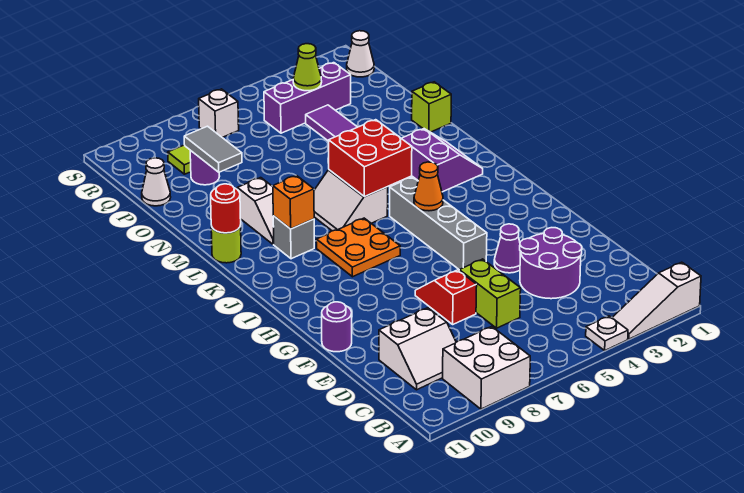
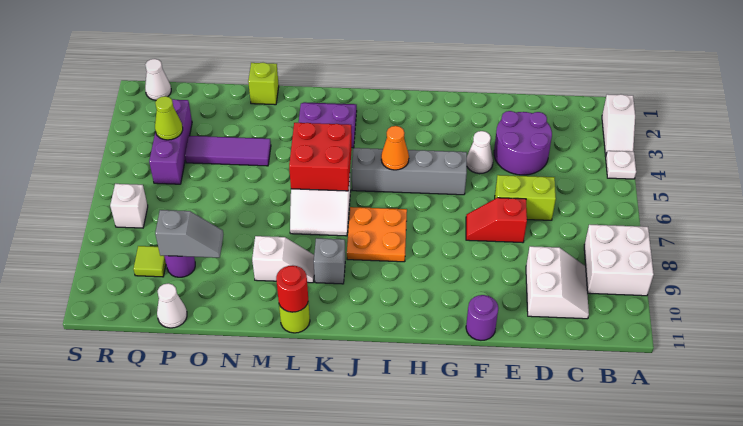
white 1x3 slope [612,262,701,339] -> white 1x2 slope [602,94,635,156]
purple 1x1 cone [494,224,520,273] -> white 1x1 cone [467,131,493,174]
orange 1x1 brick [273,175,314,229] -> none
grey 1x2 tile [184,126,242,172] -> grey 1x2 slope [155,210,223,258]

